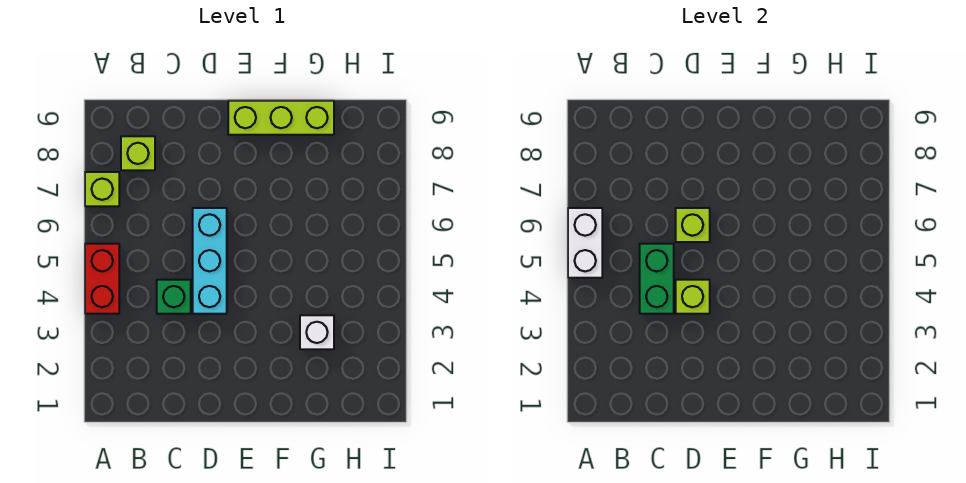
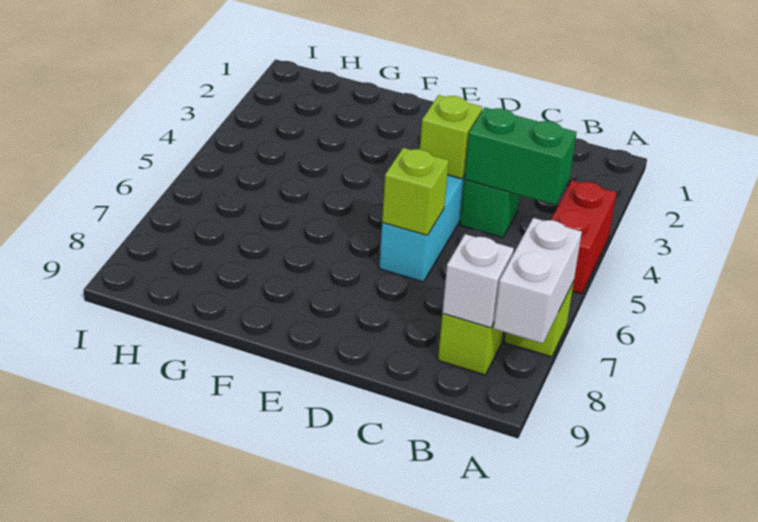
white 1x2 brick [568,208,602,278] -> white 1x2 brick moved to [494,218,582,344]
green 1x2 brick [640,244,674,314] -> green 1x2 brick turned to [464,107,577,205]
lime 1x3 brick [228,101,334,135] -> none
white 1x1 brick [300,315,334,349] -> white 1x1 brick moved to [442,234,514,328]

